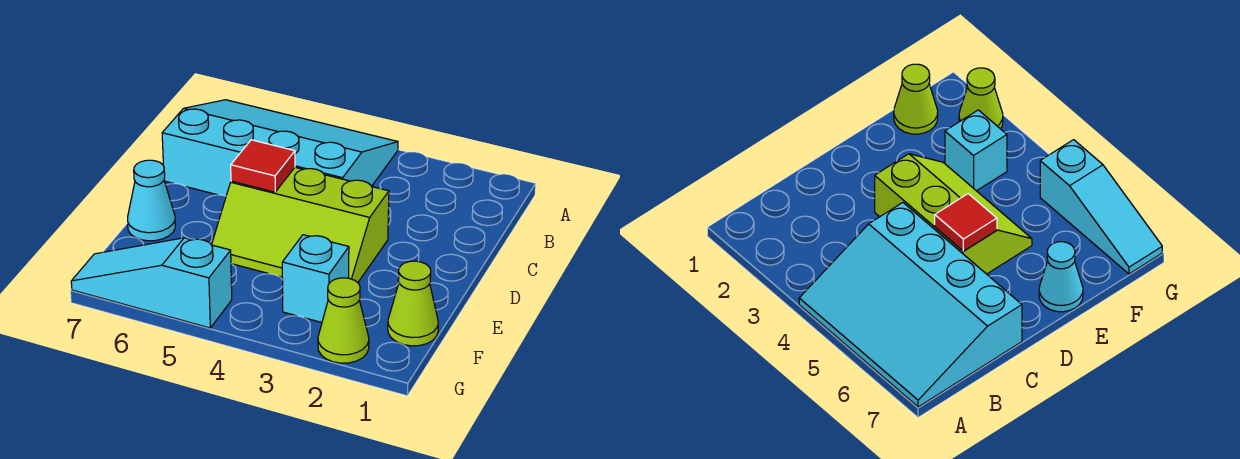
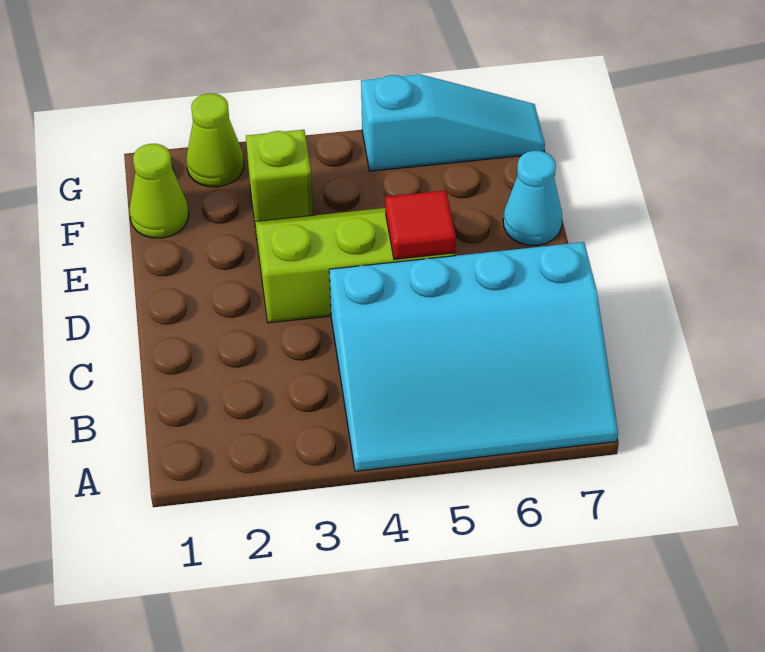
cyan 1x1 brick [282,235,349,323] -> lime 1x1 brick [246,130,313,221]

